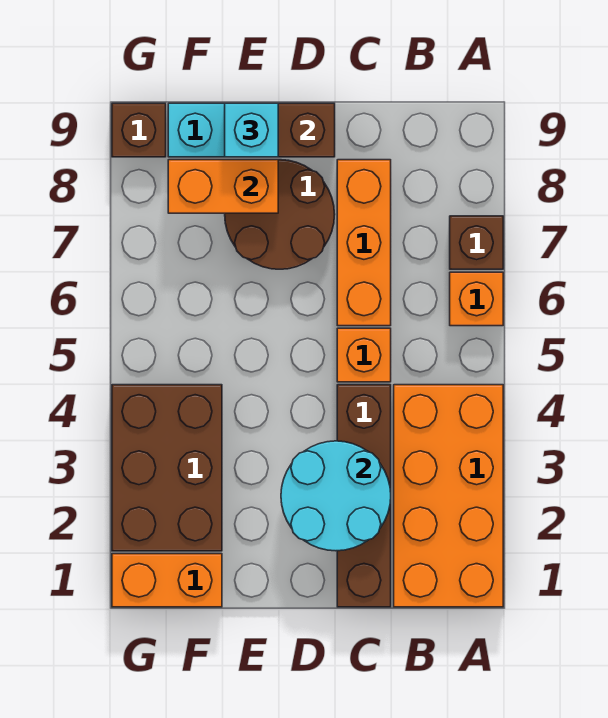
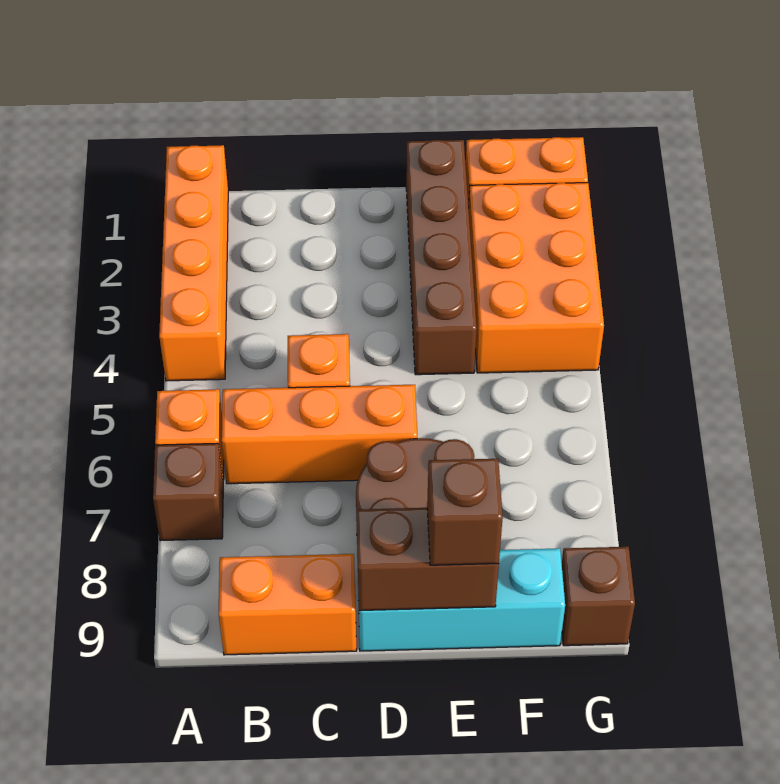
orange 2x4 brick [394,385,503,607] -> orange 1x4 brick [159,145,228,381]
brown 1x4 brick [337,385,391,607] -> brown 1x4 brick moved to [406,140,477,375]
cyan 2x2 round brick [281,441,391,551] -> none
orange 1x3 brick [337,160,391,326] -> orange 1x3 brick turned to [222,385,417,484]
orange 1x2 brick [168,160,278,213] -> orange 1x2 brick moved to [219,554,357,655]
cyan 1x1 brick [225,103,278,157] -> brown 1x1 brick [427,459,503,565]
brown 2x3 brick [112,385,222,551] -> orange 2x3 brick [468,183,604,373]

